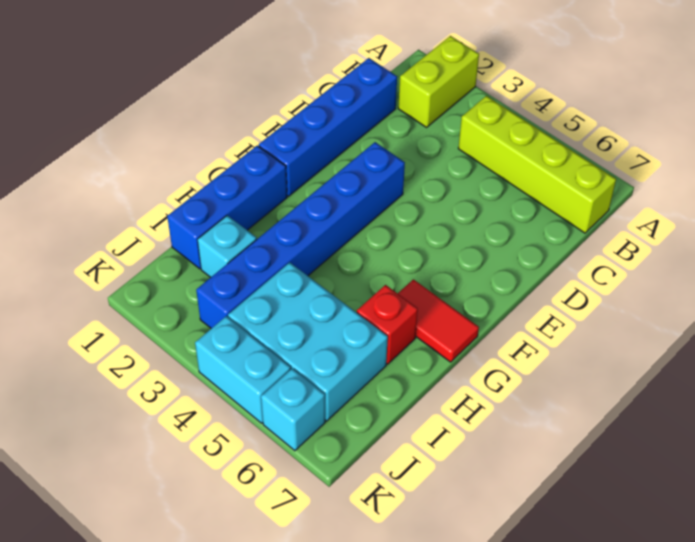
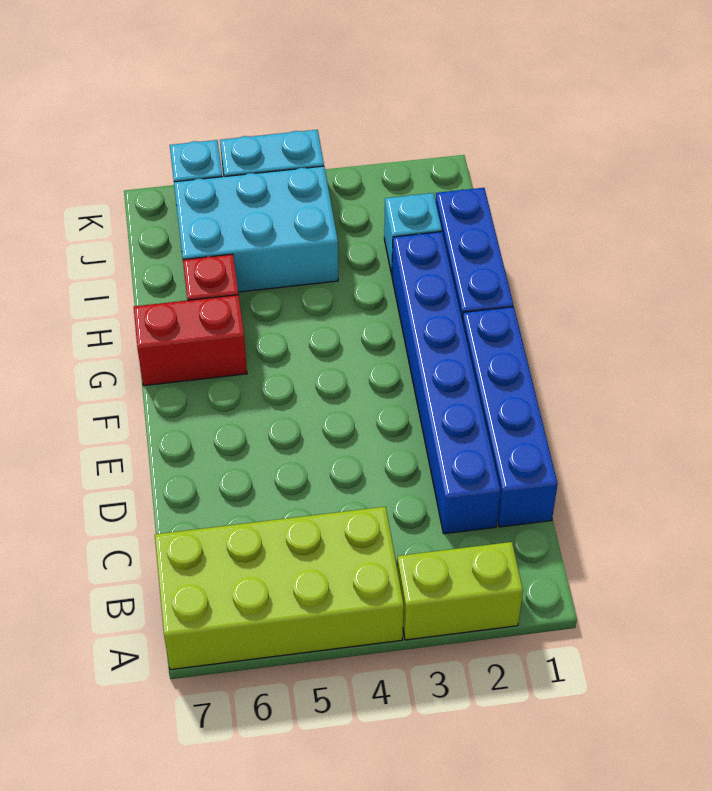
lime 1x2 brick [398,36,479,127] -> lime 1x2 brick turned to [397,542,523,640]
lime 1x4 brick [458,96,616,233] -> lime 2x4 brick [155,507,404,670]
blue 1x6 brick [196,142,405,328] -> blue 1x6 brick moved to [392,232,501,534]
red 1x2 tile [398,279,479,362] -> red 1x2 brick [134,295,247,386]

